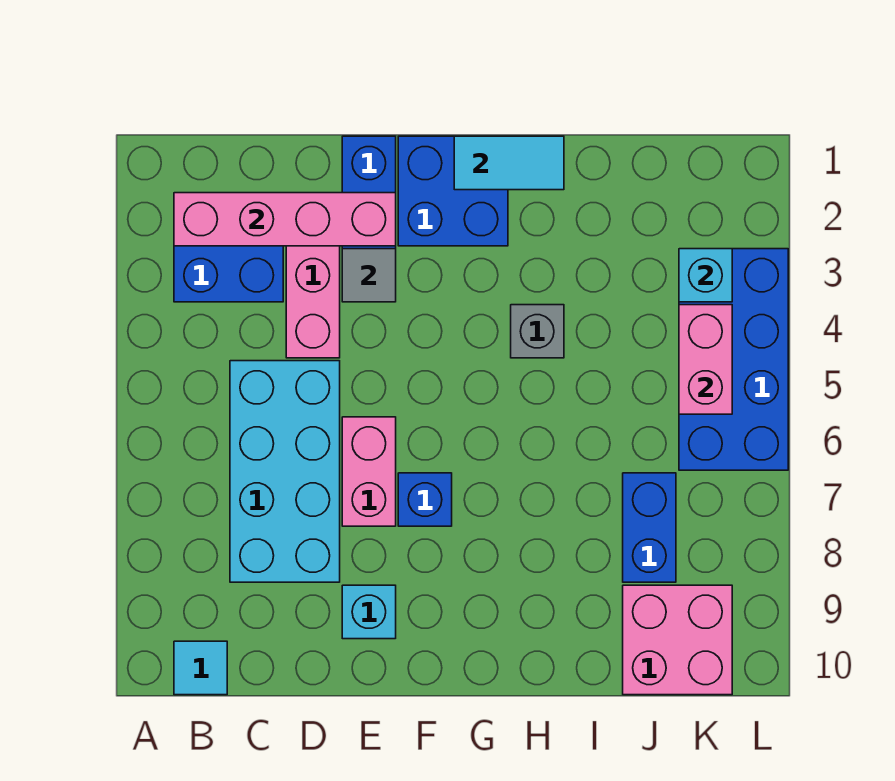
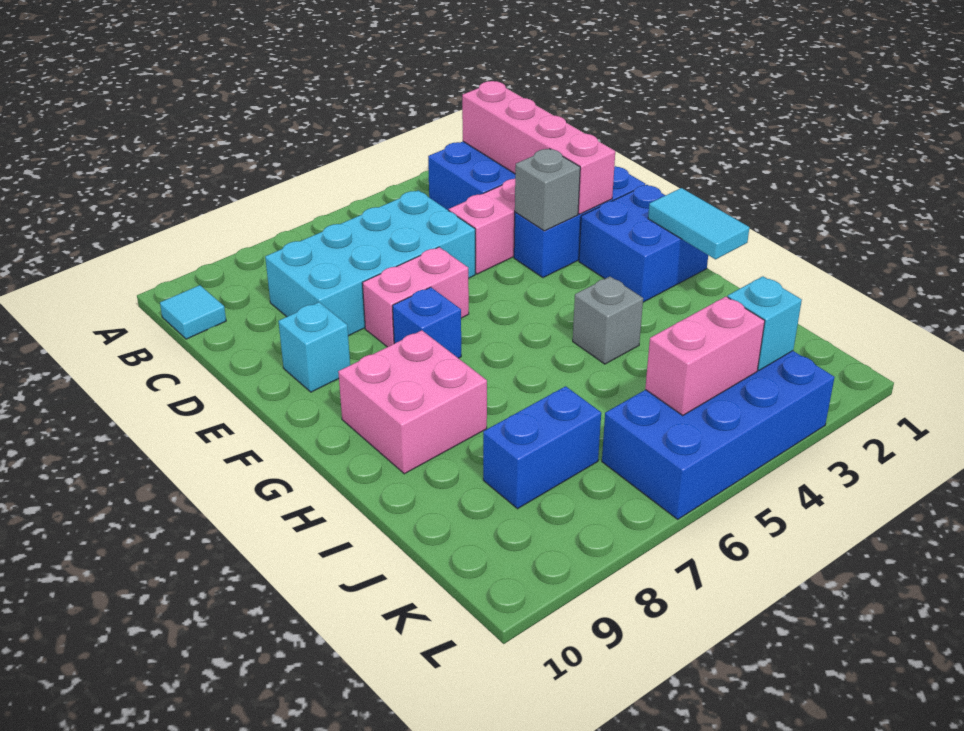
grey 1x1 tile [342,249,396,302] -> grey 1x1 brick [515,149,580,231]
pink 2x2 brick [623,585,732,695] -> pink 2x2 brick moved to [338,330,487,474]

